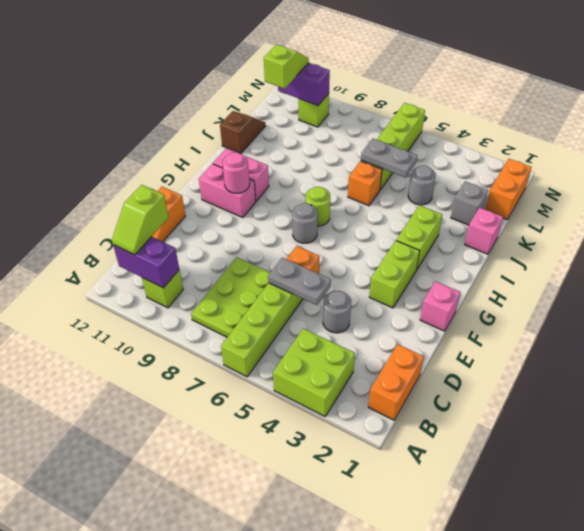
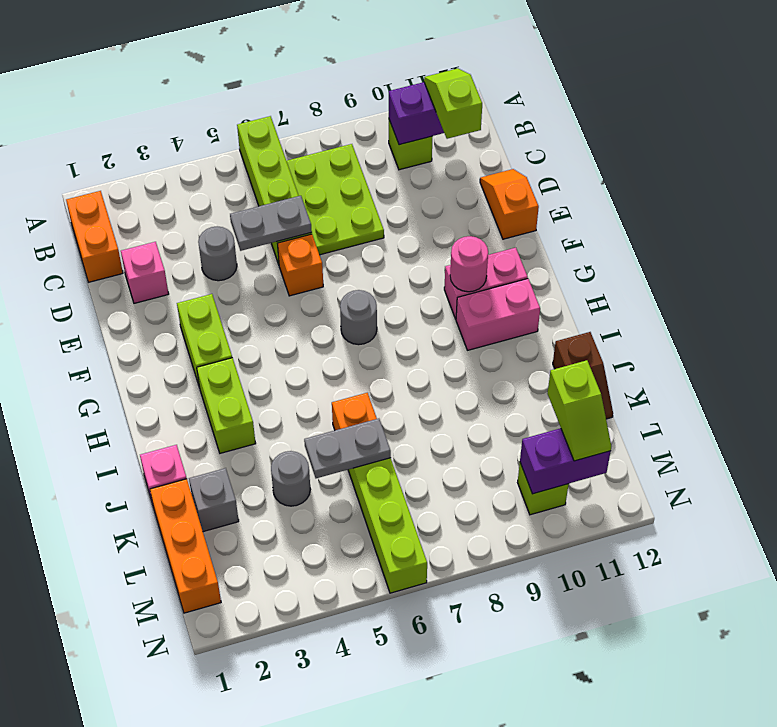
lime 2x2 brick [273,328,355,416] -> none
pink 1x1 brick [420,281,460,331] -> pink 1x1 brick moved to [121,242,169,303]
lime 1x1 round brick [306,187,330,226] -> none
orange 1x2 brick [485,159,532,220] -> orange 1x3 brick [150,479,221,613]

